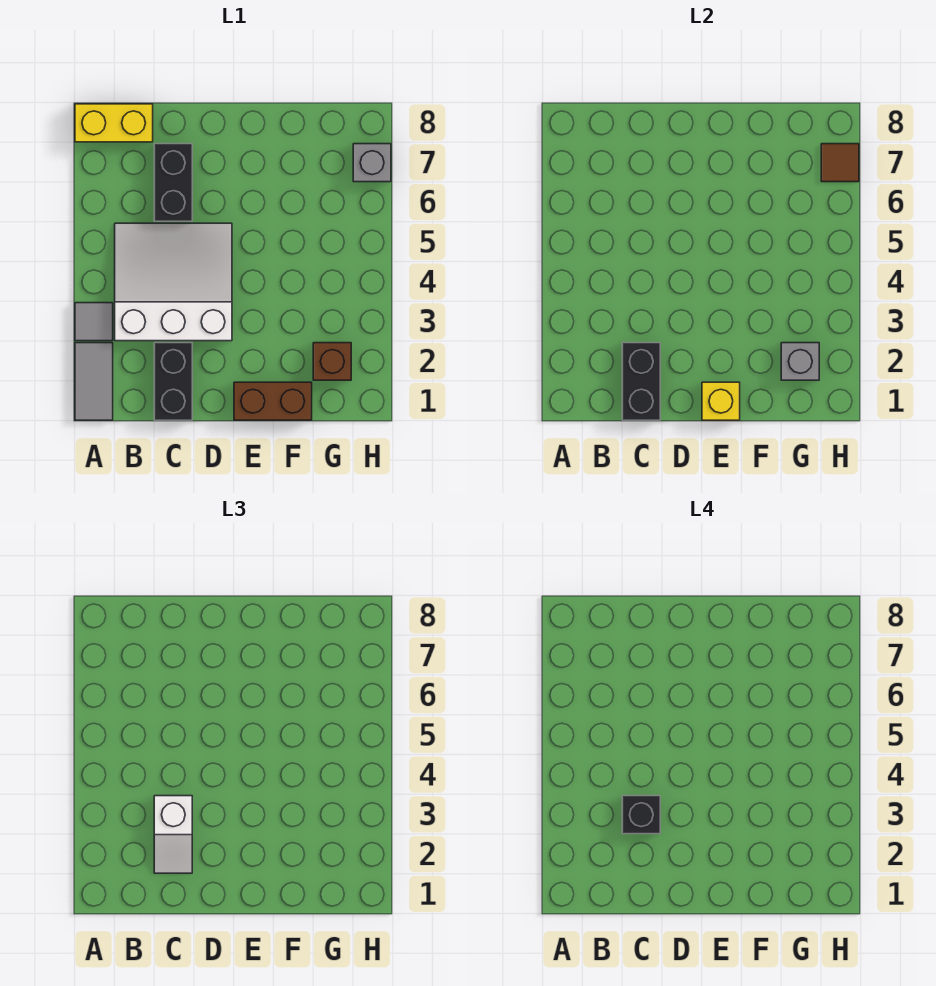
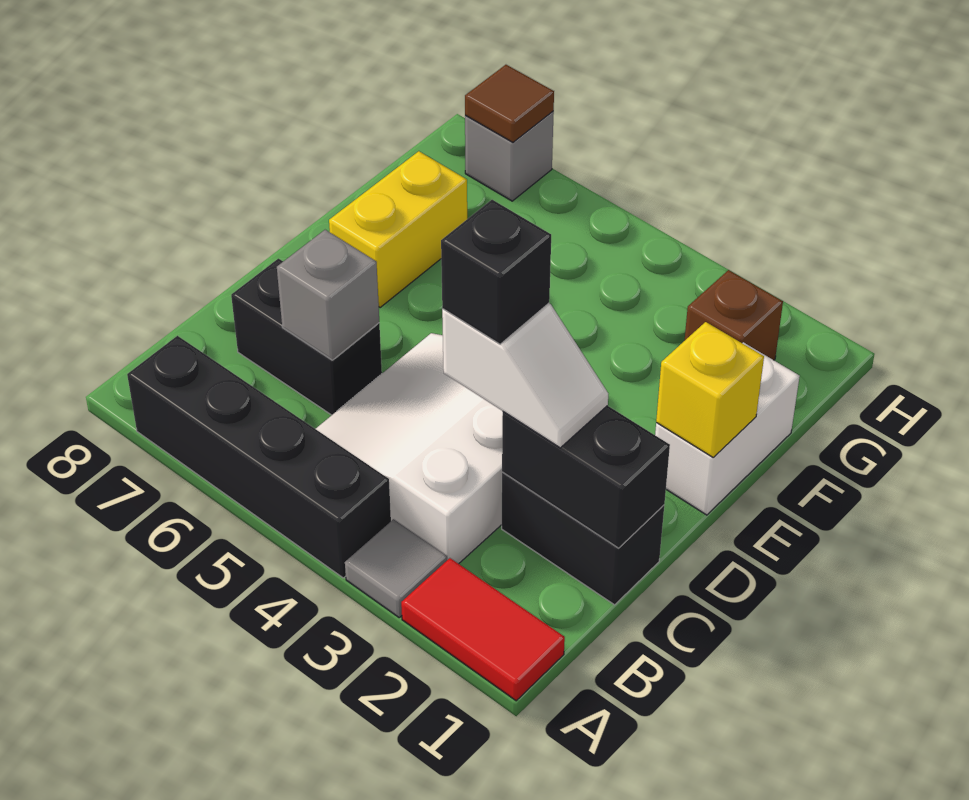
grey 1x2 tile [75,343,113,420] -> red 1x2 tile [401,558,565,701]
none -> black 1x4 brick [127,336,391,578]
yellow 1x2 brick [75,104,153,142] -> yellow 1x2 brick moved to [329,151,467,308]
brown 1x2 brick [234,382,312,420] -> white 1x2 brick [655,342,800,515]
grey 1x1 brick [781,343,819,380] -> grey 1x1 brick moved to [277,230,379,360]

